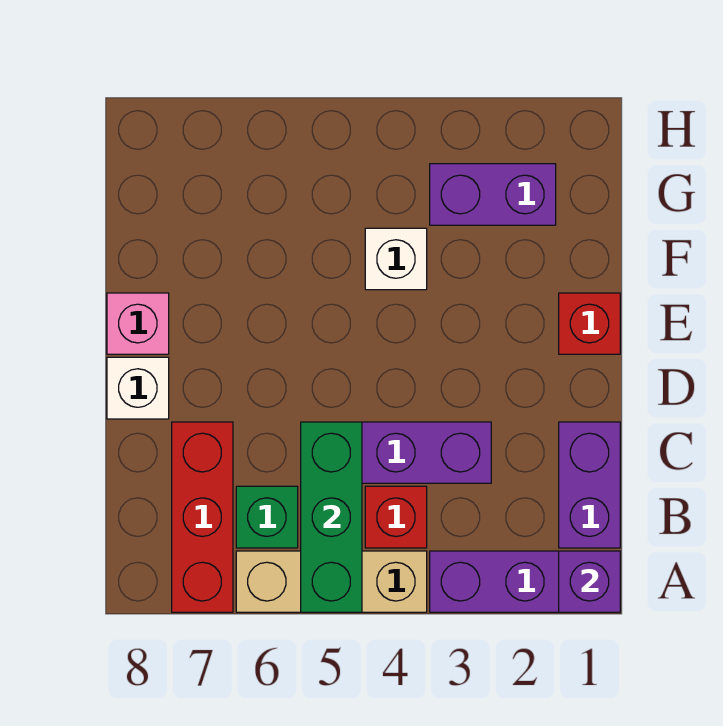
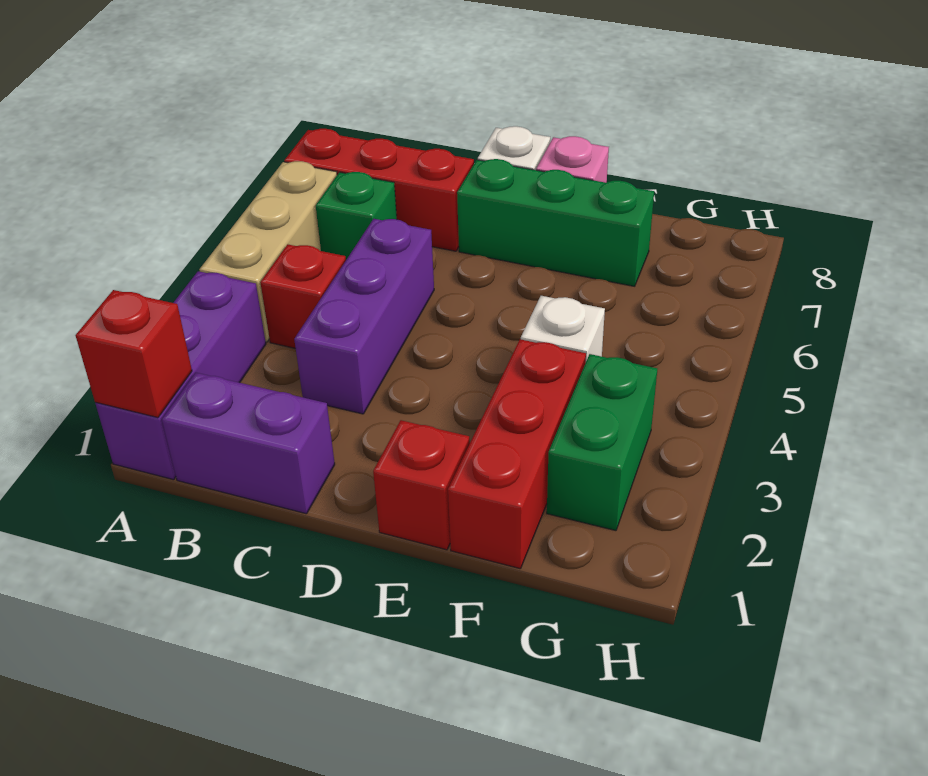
purple 1x1 brick [559,551,620,612] -> red 1x1 brick [76,290,192,418]
green 1x3 brick [301,422,362,612] -> green 1x3 brick moved to [457,159,654,286]
none -> red 1x3 brick [448,339,586,569]
purple 1x2 brick [430,164,556,225] -> green 1x2 brick [547,354,657,531]

